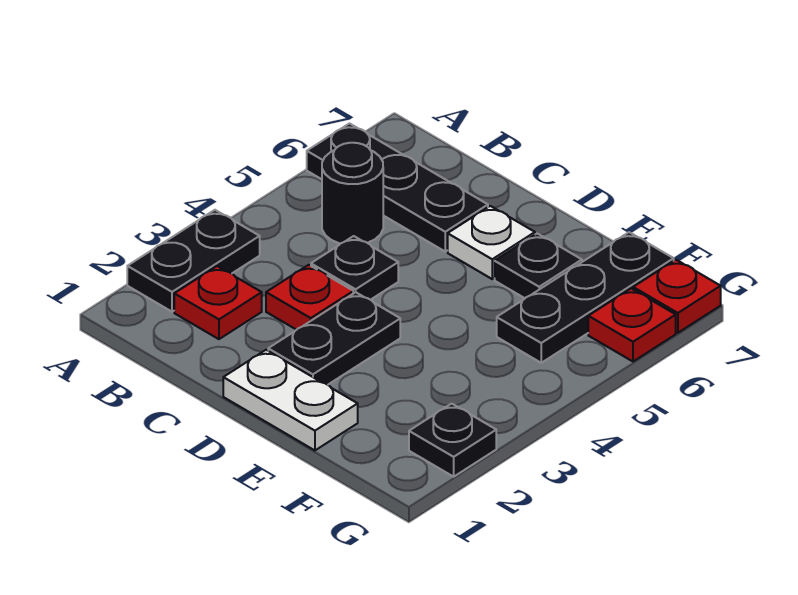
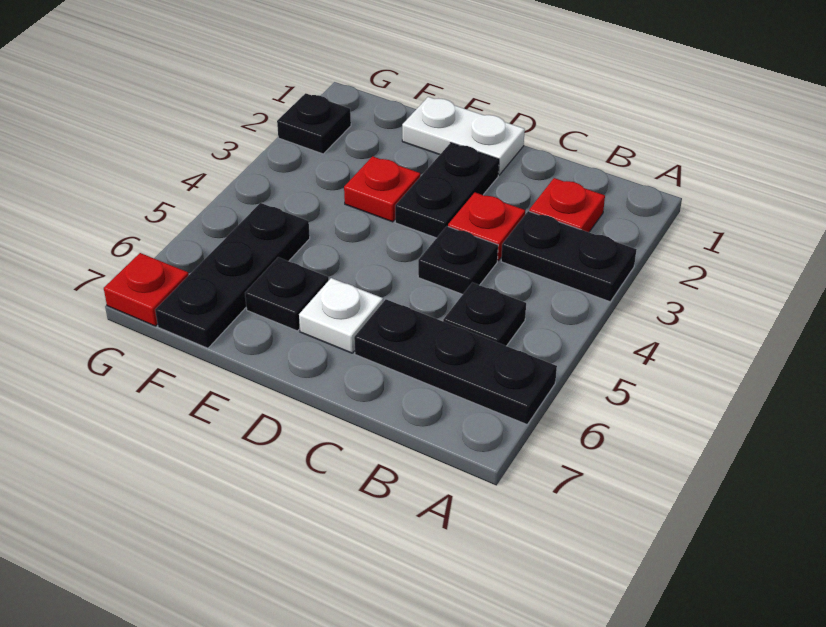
black 1x2 plate [127,210,260,312] -> black 1x2 plate turned to [501,211,637,302]
black 1x1 round brick [322,143,383,244] -> black 1x1 plate [443,283,526,346]
red 1x1 plate [588,289,676,362] -> red 1x1 plate moved to [344,156,420,222]

